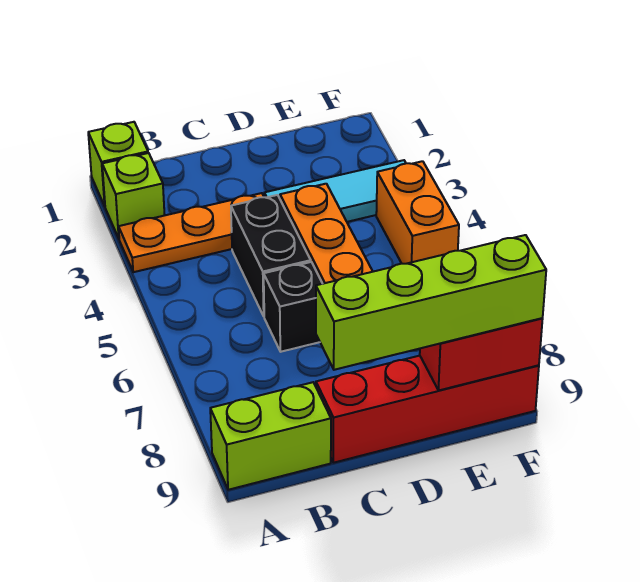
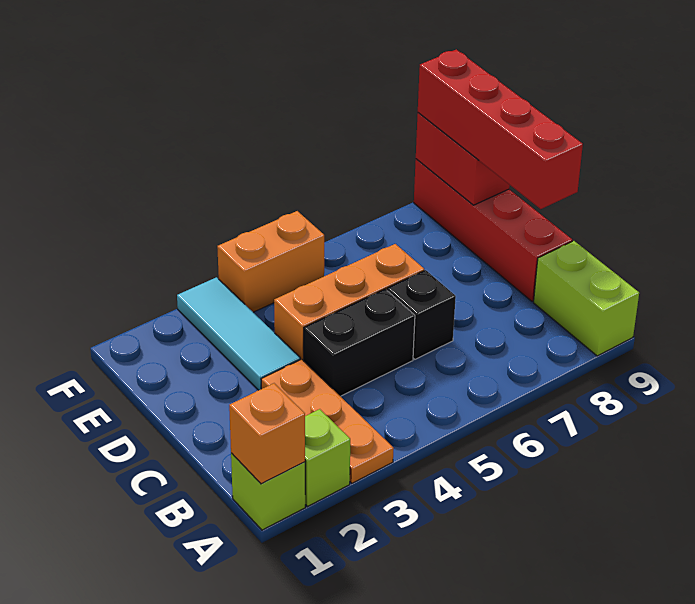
none -> orange 1x1 brick [229,383,305,484]
lime 1x4 brick [316,235,546,370] -> red 1x4 brick [418,49,583,209]

